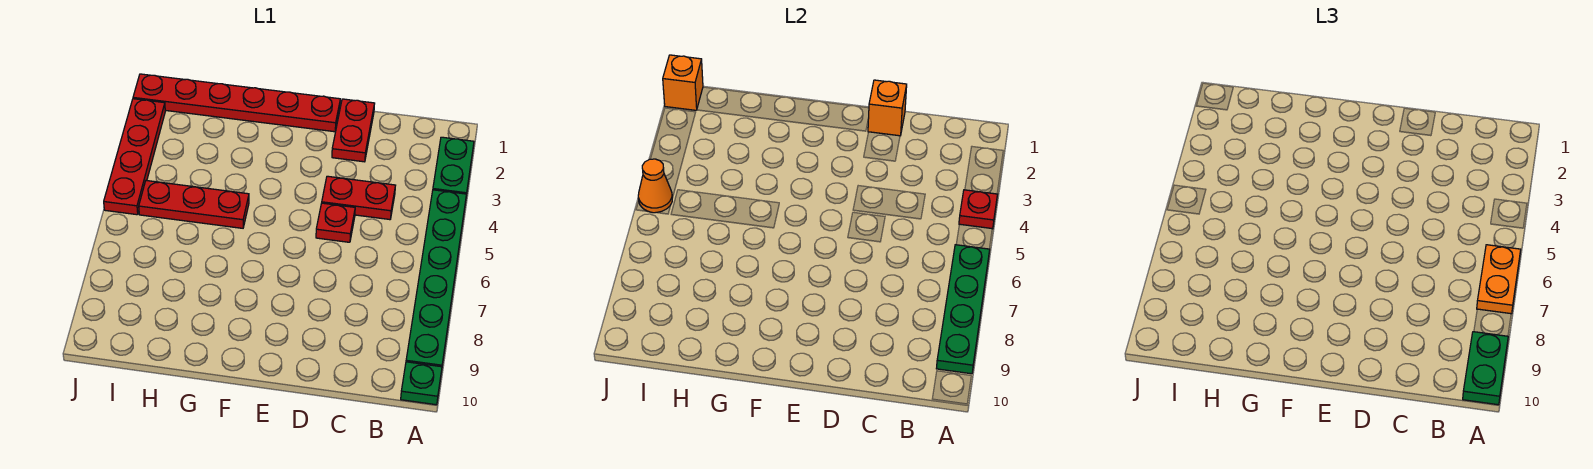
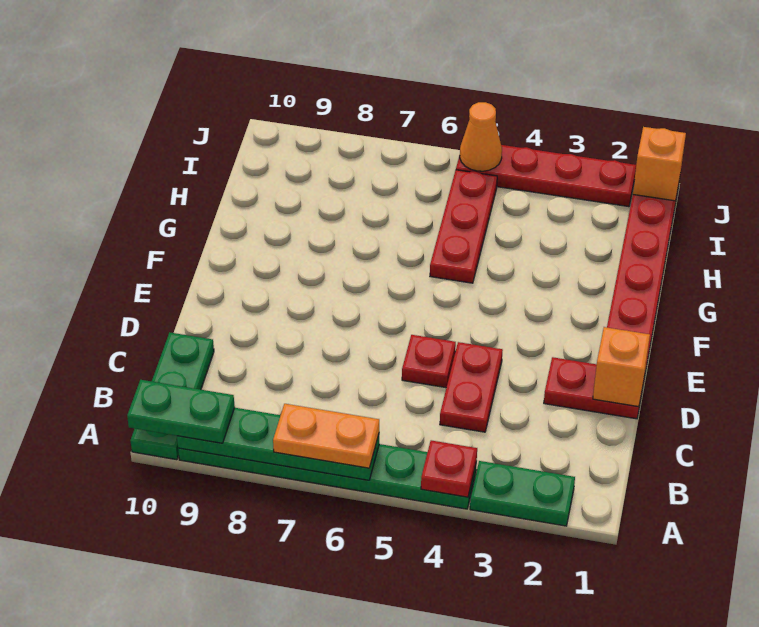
green 1x1 plate [401,362,442,405] -> green 1x3 plate [130,332,214,460]

